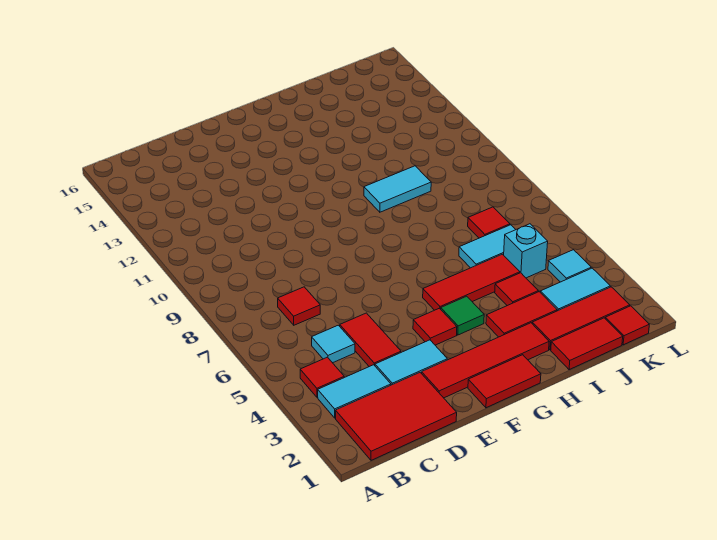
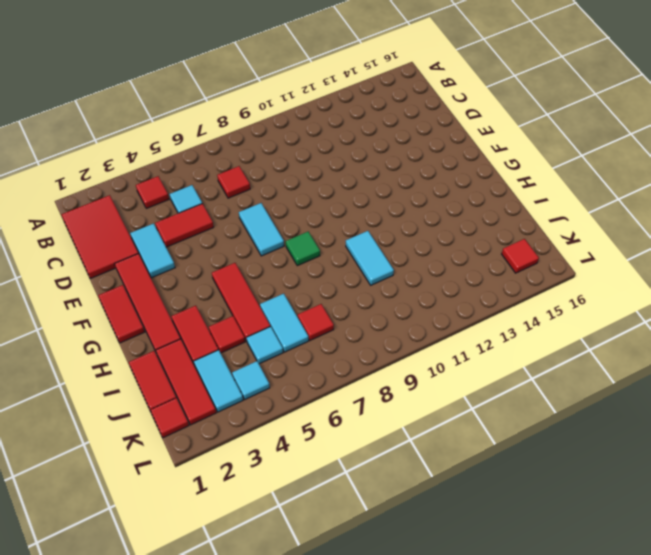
cyan 1x2 tile [318,365,391,418] -> cyan 1x2 tile moved to [239,203,284,256]
red 1x1 tile [413,308,457,345] -> red 1x1 tile moved to [502,239,539,273]
green 1x1 tile [441,296,484,335] -> green 1x1 tile moved to [286,232,320,266]
cyan 1x1 brick [504,224,548,278] -> cyan 1x1 tile [246,326,283,364]

